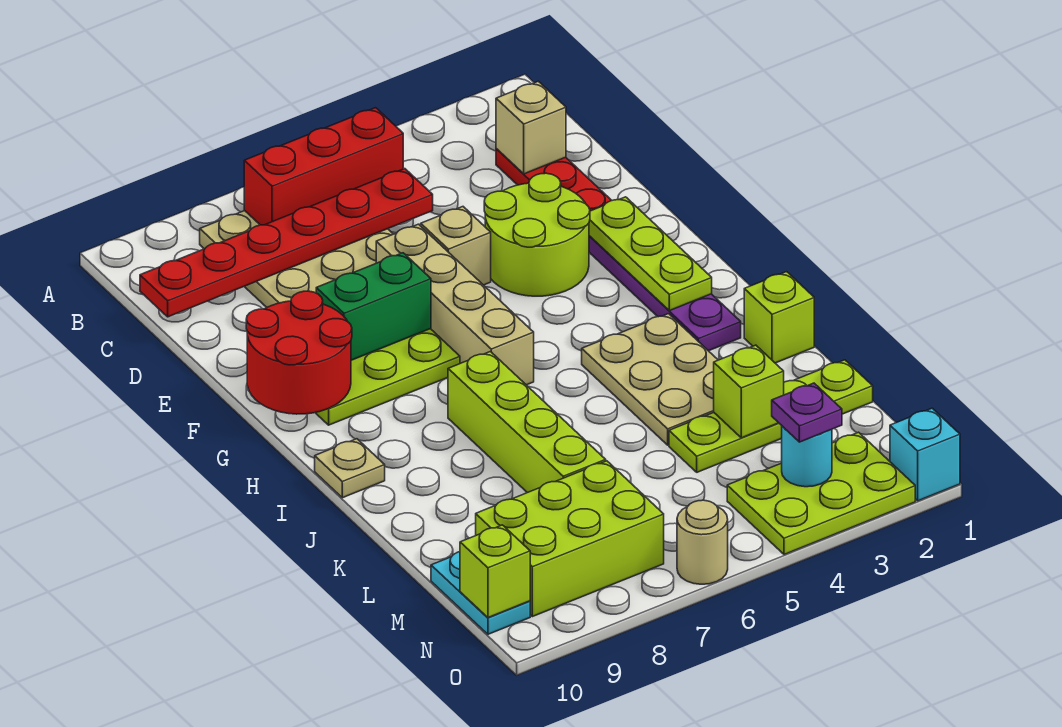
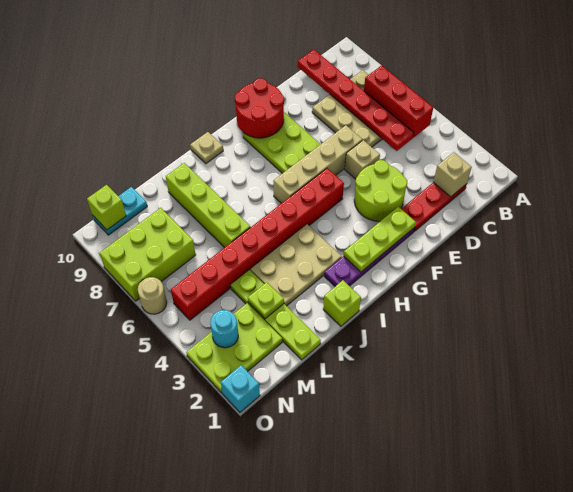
green 1x2 brick [316,253,431,360] -> none
none -> red 1x8 brick [171,168,344,320]
lime 1x4 brick [448,352,606,493] -> lime 1x4 brick turned to [166,163,250,248]
lime 1x1 brick [714,345,784,438] -> lime 1x1 plate [248,282,284,319]
lime 2x3 brick [476,461,664,617] -> lime 2x3 brick turned to [100,208,196,301]
lime 2x3 plate [727,432,915,555] -> lime 2x3 plate turned to [186,303,282,393]
purple 1x1 plate [772,383,842,442] -> none

